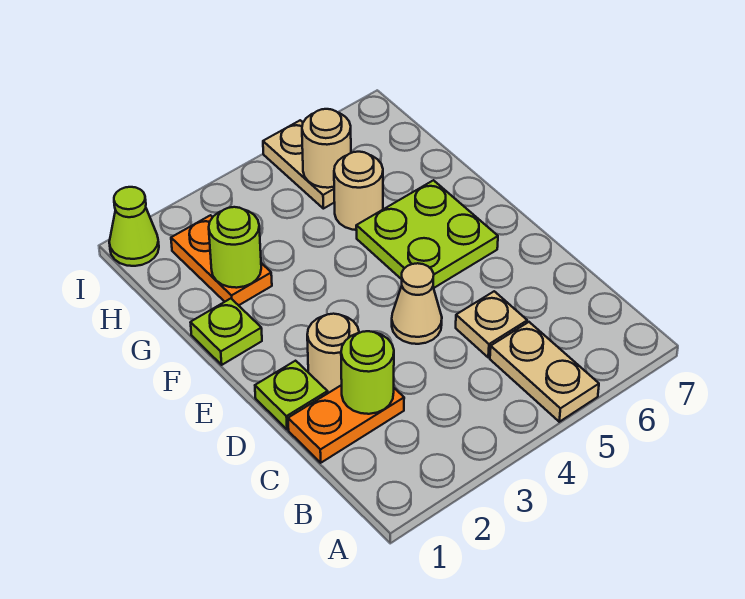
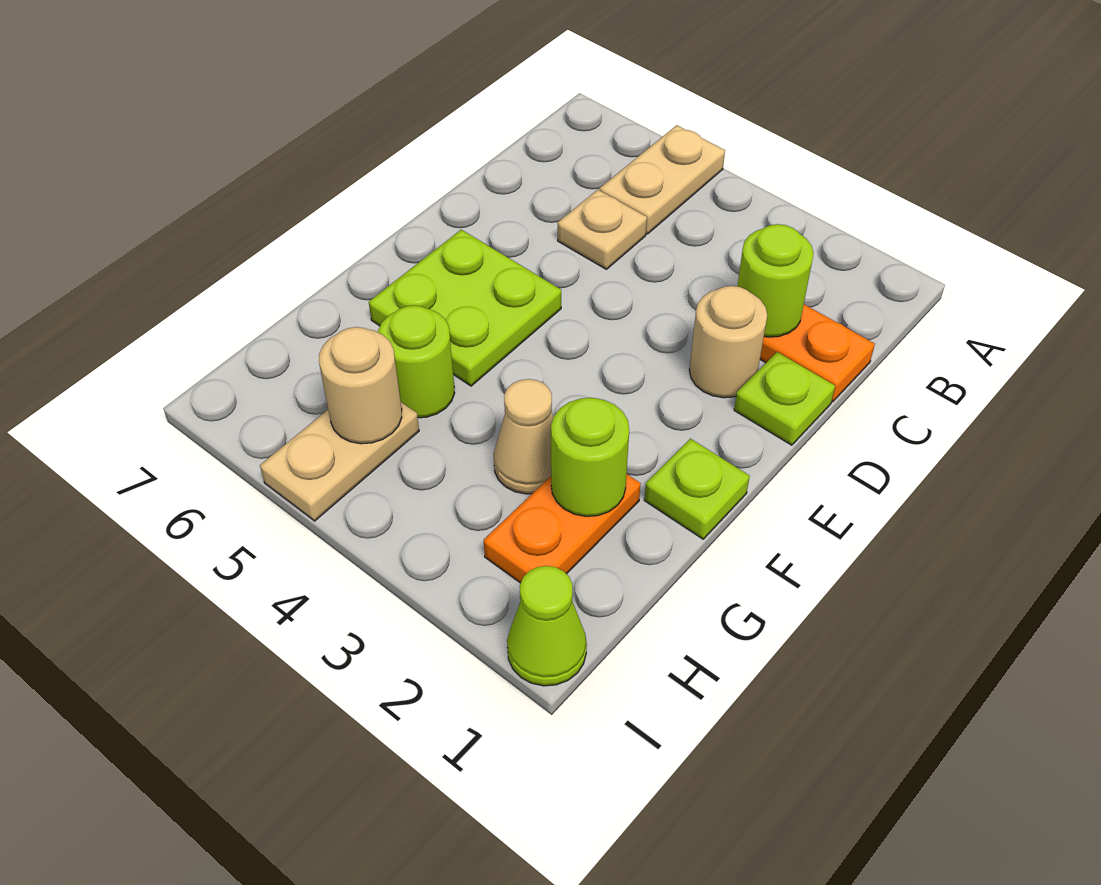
tan 1x1 cone [392,263,442,344] -> tan 1x1 cone moved to [493,379,553,494]
tan 1x1 round brick [334,152,383,230] -> lime 1x1 round brick [378,305,454,418]

